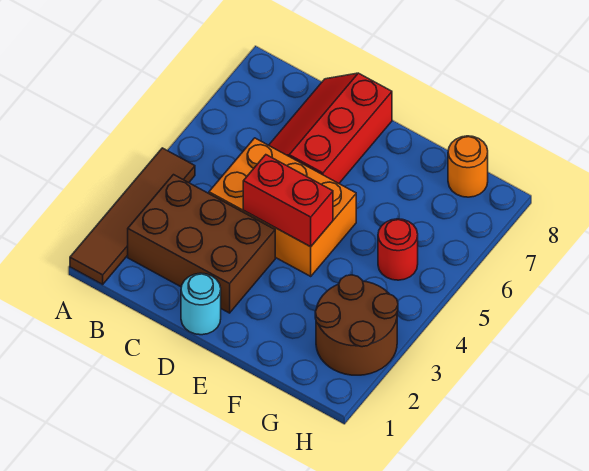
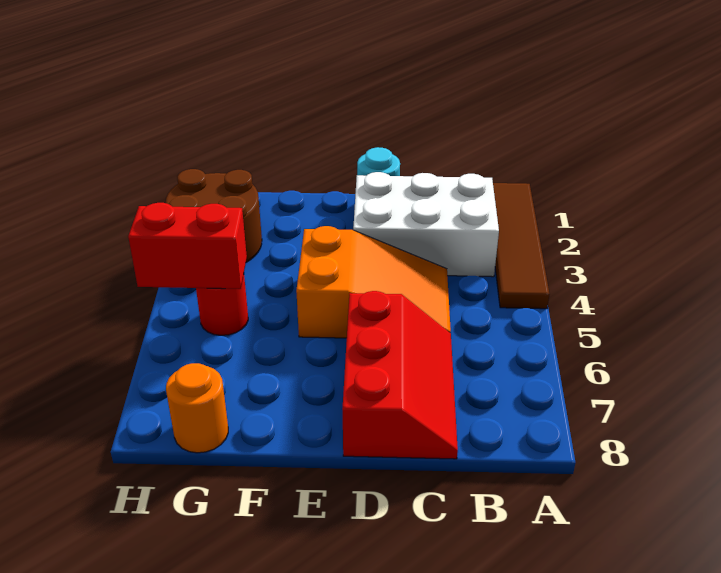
brown 2x3 brick [128,175,275,313] -> white 2x3 brick [353,172,499,277]
orange 2x3 brick [209,138,356,276] -> orange 2x3 slope [296,226,451,338]
red 1x2 brick [243,155,333,247] -> red 1x2 brick moved to [128,203,247,289]

